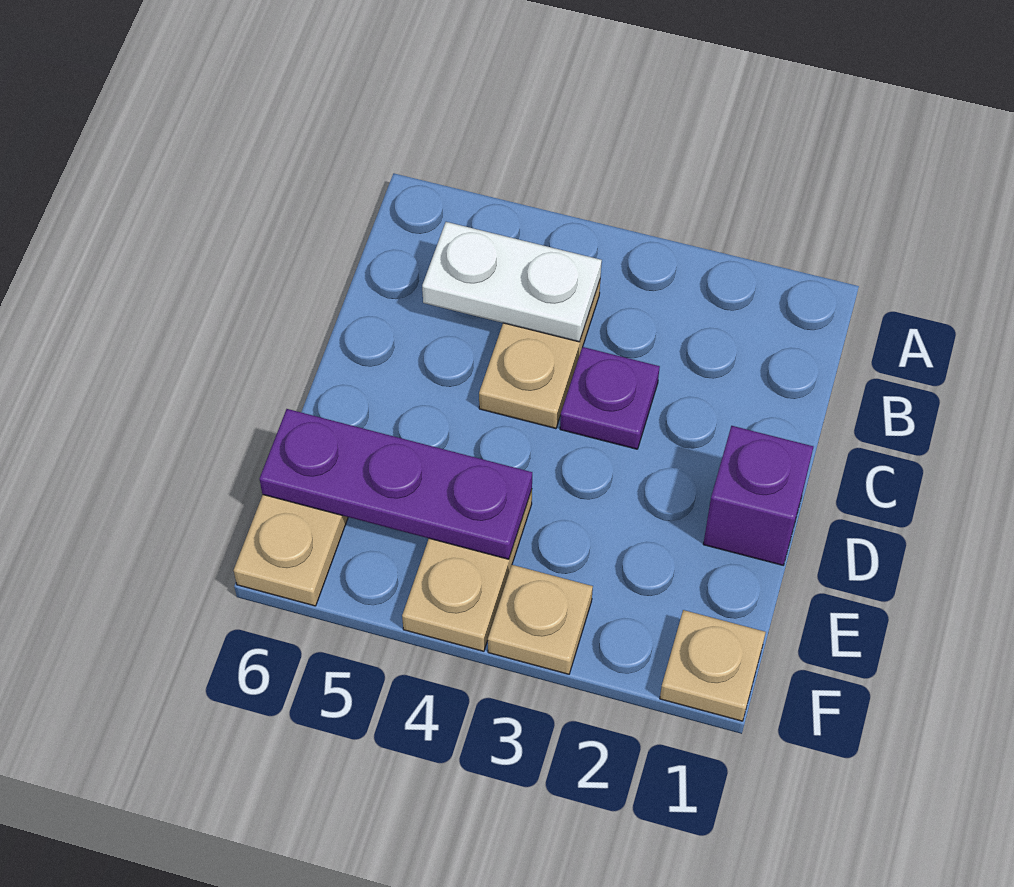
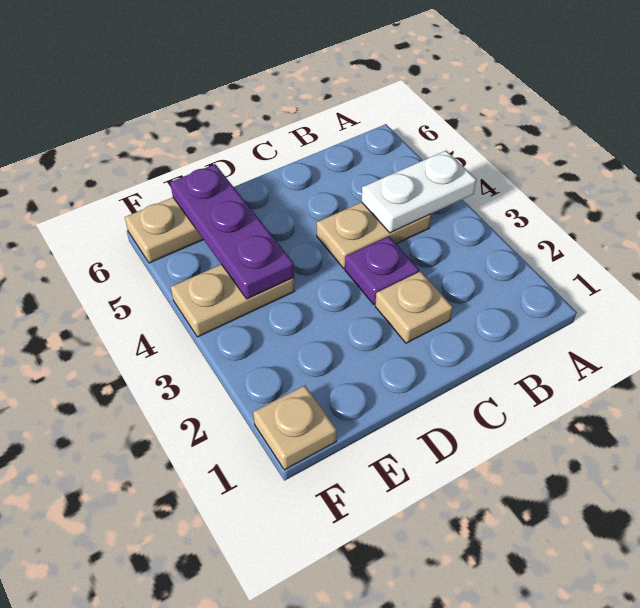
white 1x2 plate [422,222,602,342] -> white 1x2 plate turned to [361,151,476,233]
purple 1x1 brick [703,426,813,565] -> none
tan 1x1 plate [488,565,593,674] -> tan 1x1 plate moved to [375,271,453,343]

